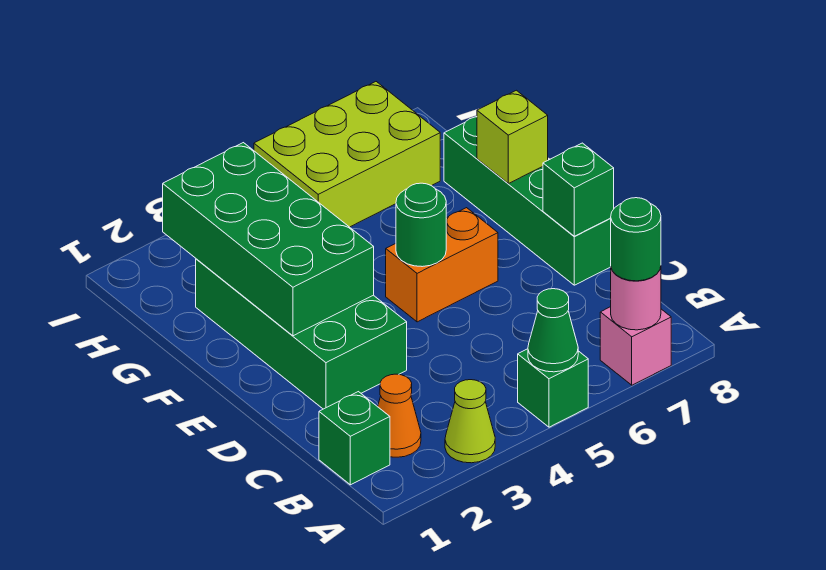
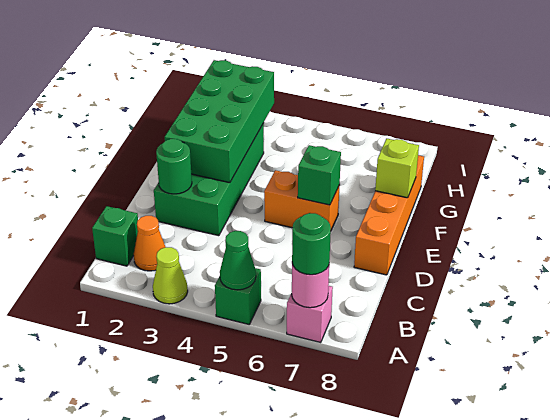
green 1x4 brick [444,116,611,285] -> orange 1x4 brick [354,155,424,275]
green 1x1 brick [543,143,614,236] -> green 1x1 brick moved to [298,145,341,205]
green 1x1 round brick [396,183,446,267] -> green 1x1 round brick moved to [156,139,192,194]
lime 2x3 brick [254,82,440,227] -> none

